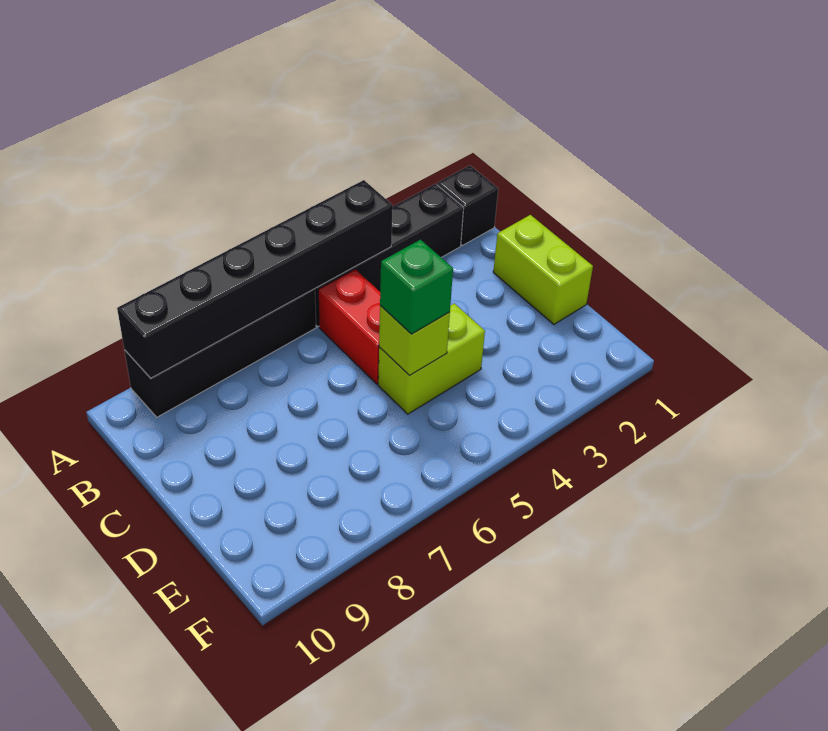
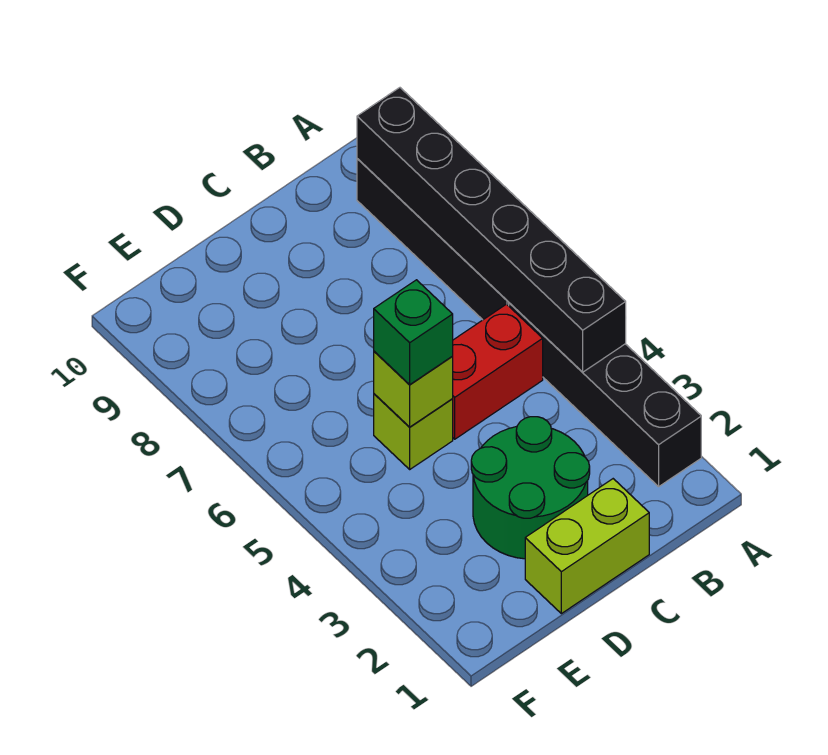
black 1x1 brick [437,166,498,245] -> none
none -> green 2x2 round brick [471,417,590,559]
lime 1x2 brick [378,303,485,414] -> lime 1x1 brick [374,394,453,469]

